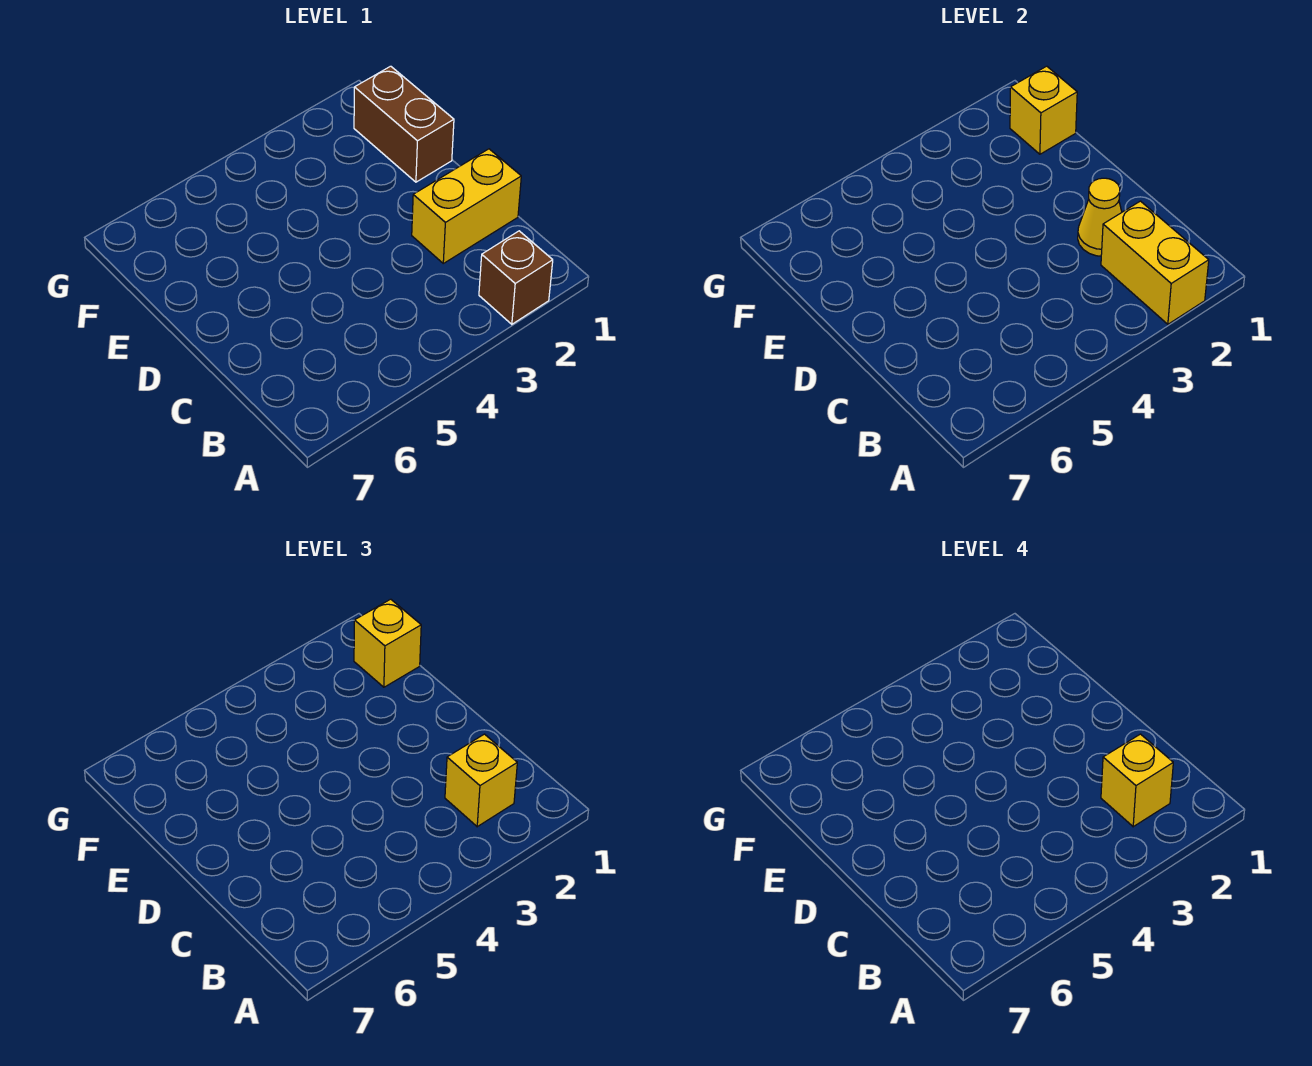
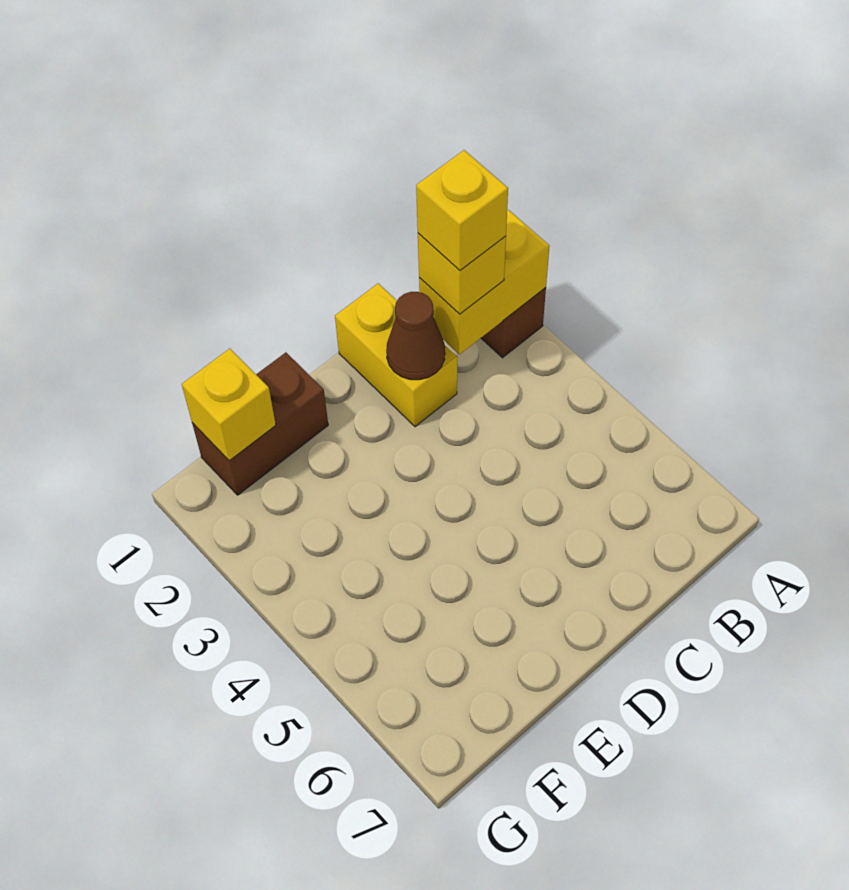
yellow 1x1 cone [1078,178,1122,256] -> brown 1x1 cone [386,292,445,380]
yellow 1x1 brick [354,599,421,687] -> none

